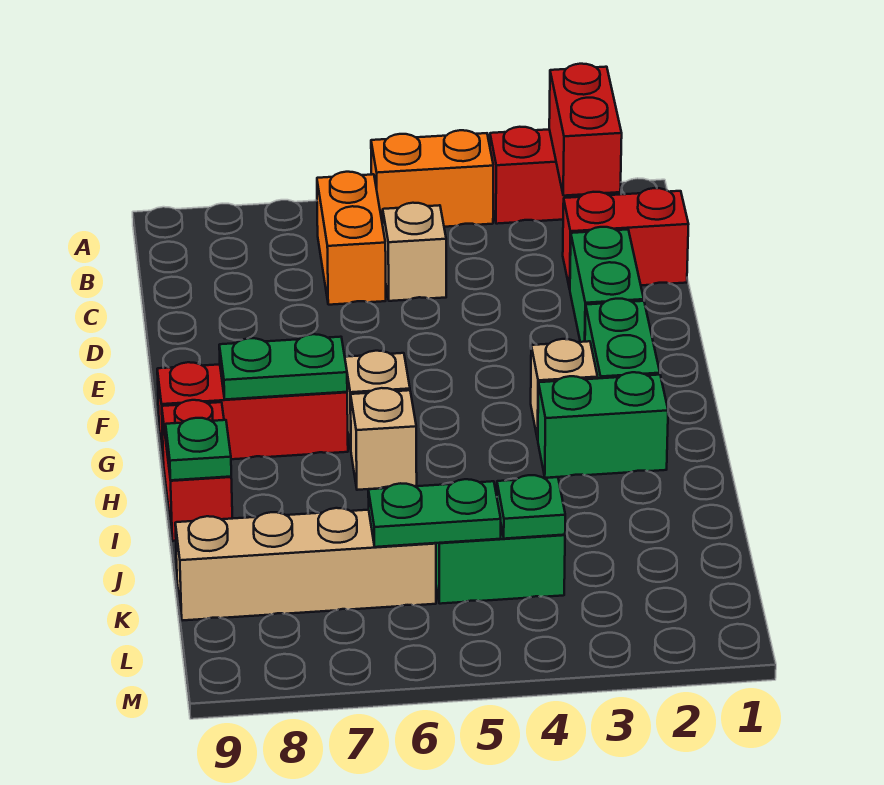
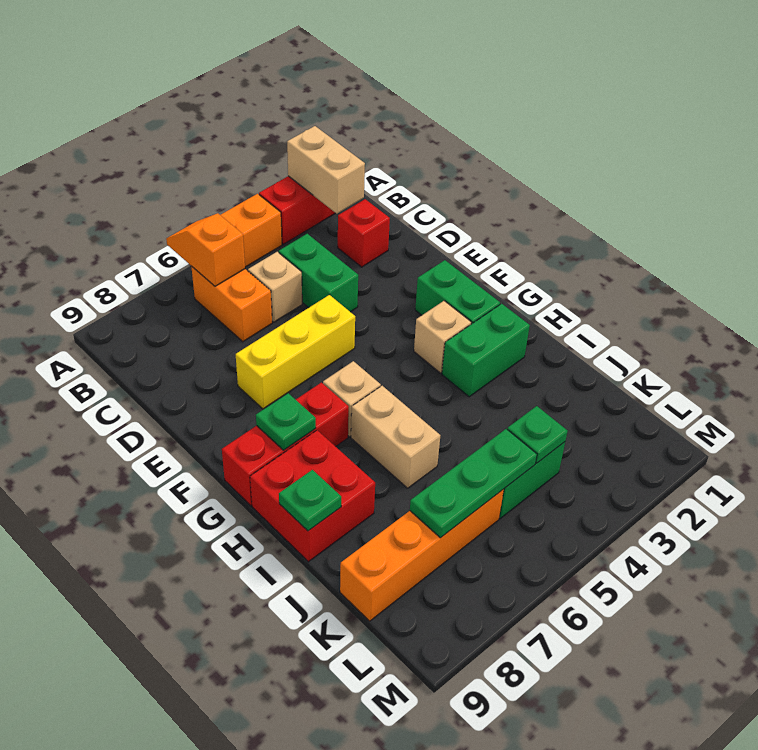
red 1x2 brick [549,64,622,196] -> tan 1x2 brick [287,126,365,214]
none -> orange 1x2 slope [166,213,245,286]
red 1x2 brick [563,188,689,289] -> red 1x1 brick [338,199,390,267]
green 1x2 brick [570,227,644,342] -> green 1x2 brick moved to [279,234,358,312]
none -> yellow 1x3 brick [236,295,355,409]
green 1x2 plate [219,334,347,400] -> green 1x1 plate [256,393,316,450]
tan 1x1 brick [351,388,417,490] -> tan 1x2 brick [351,386,440,488]
red 1x2 brick [162,400,232,541] -> red 2x2 brick [250,430,375,562]
green 1x2 plate [368,479,501,547] -> green 1x3 plate [410,429,537,538]
tan 1x4 brick [175,508,436,621] -> orange 1x4 brick [340,489,504,621]

